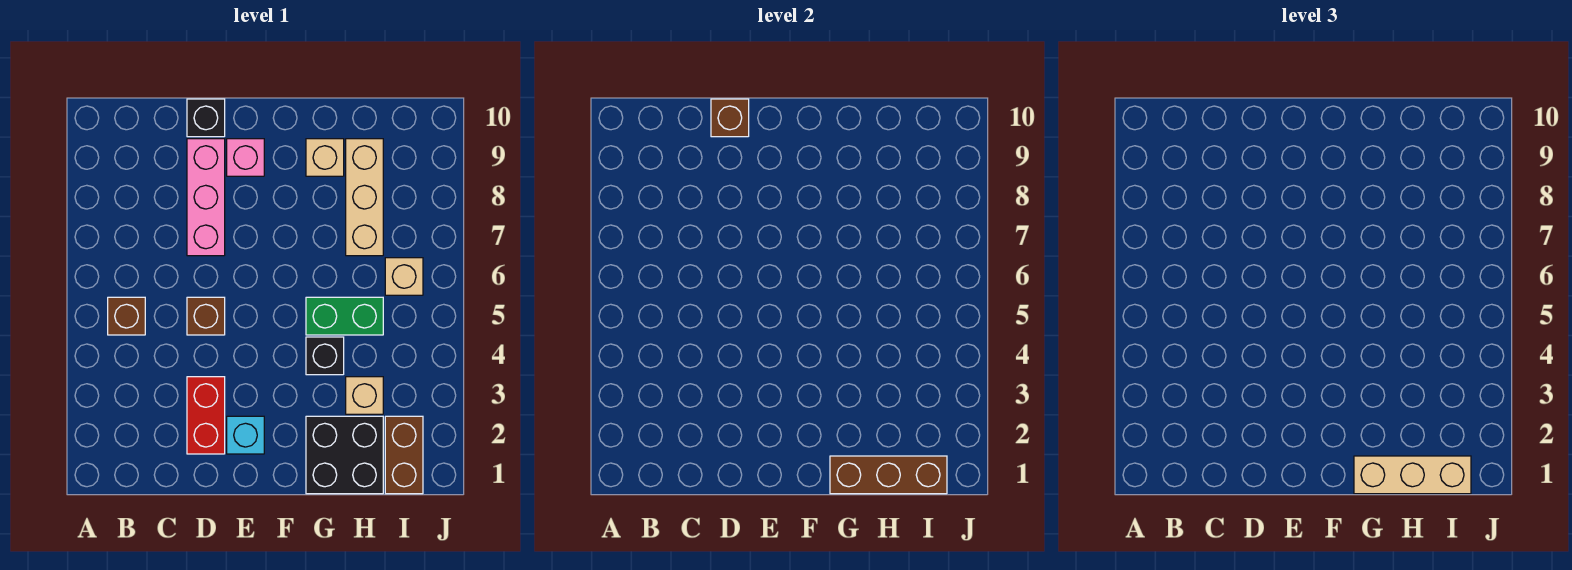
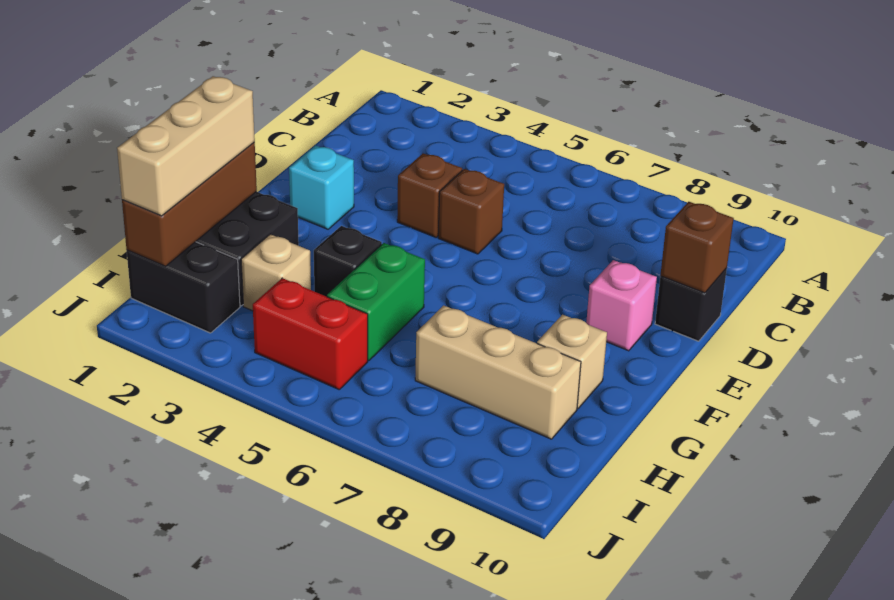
brown 1x1 brick [108,297,145,335] -> brown 1x1 brick moved to [397,153,462,237]
red 1x2 brick [187,377,225,454] -> red 1x2 brick moved to [253,278,368,389]
pink 1x3 brick [187,139,225,256] -> none
brown 1x2 brick [385,416,423,494] -> black 1x2 brick [127,242,240,333]
tan 1x1 brick [385,258,423,295] -> none

